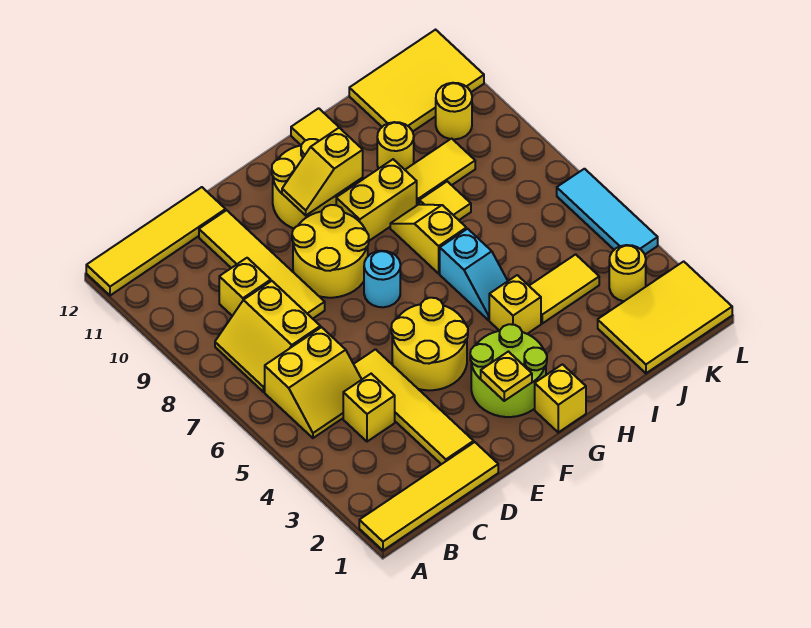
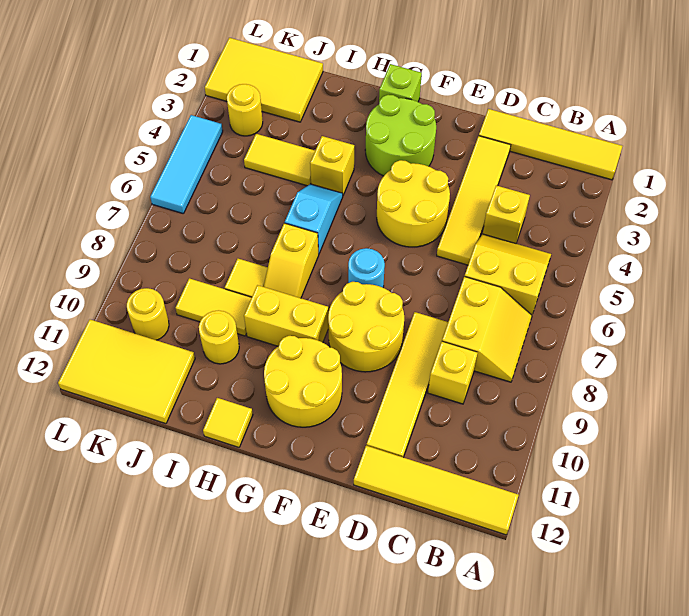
yellow 1x1 plate [481,352,532,401] -> none
yellow 1x2 slope [282,128,363,215] -> none
yellow 1x1 brick [535,364,586,432] -> lime 1x1 brick [379,64,422,104]

